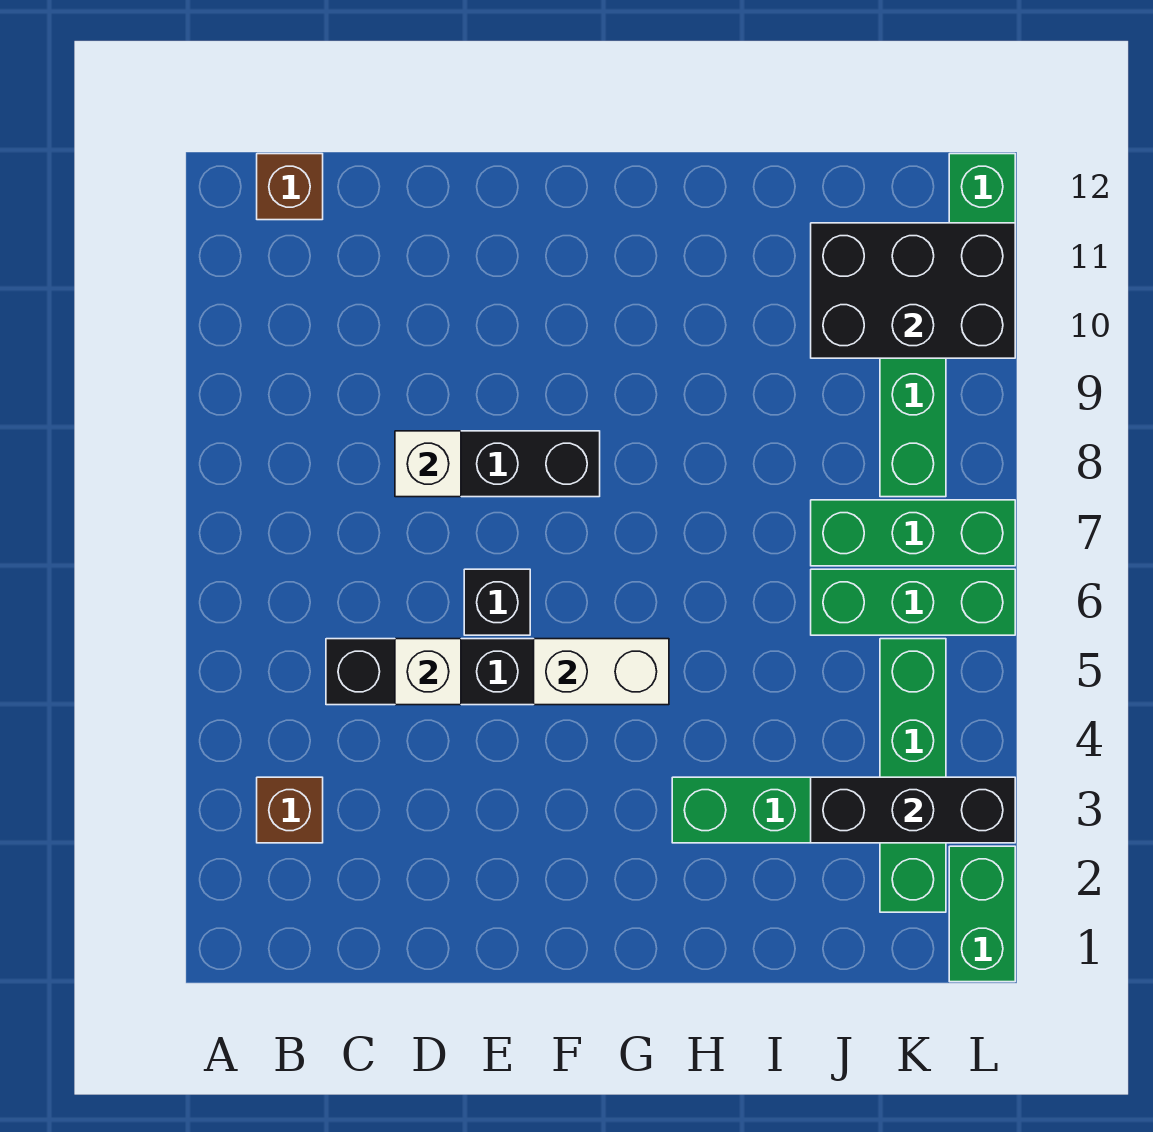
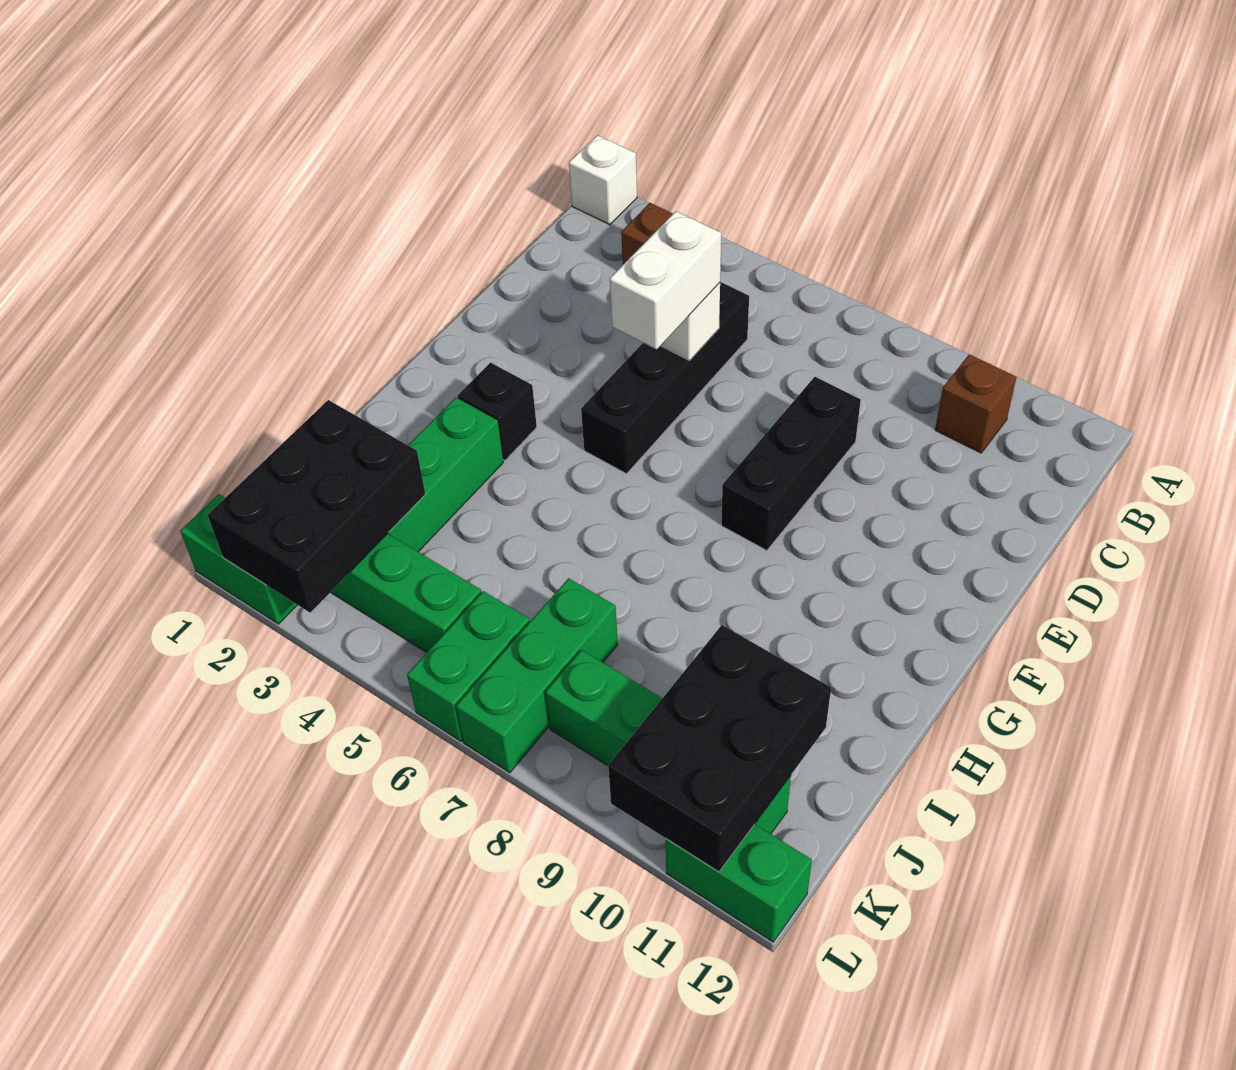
brown 1x1 brick [257,154,323,220] -> brown 1x1 brick moved to [935,354,1017,453]
white 1x1 brick [395,431,461,497] -> white 1x1 brick moved to [569,135,637,225]
black 1x1 brick [464,569,530,635] -> black 1x1 brick moved to [458,363,537,460]
white 1x2 brick [534,639,669,705] -> white 1x2 brick moved to [610,211,721,350]
black 1x3 brick [811,777,1015,843] -> black 2x3 brick [208,400,425,613]
green 1x3 brick [811,569,1015,635] -> green 1x2 brick [407,591,530,741]

